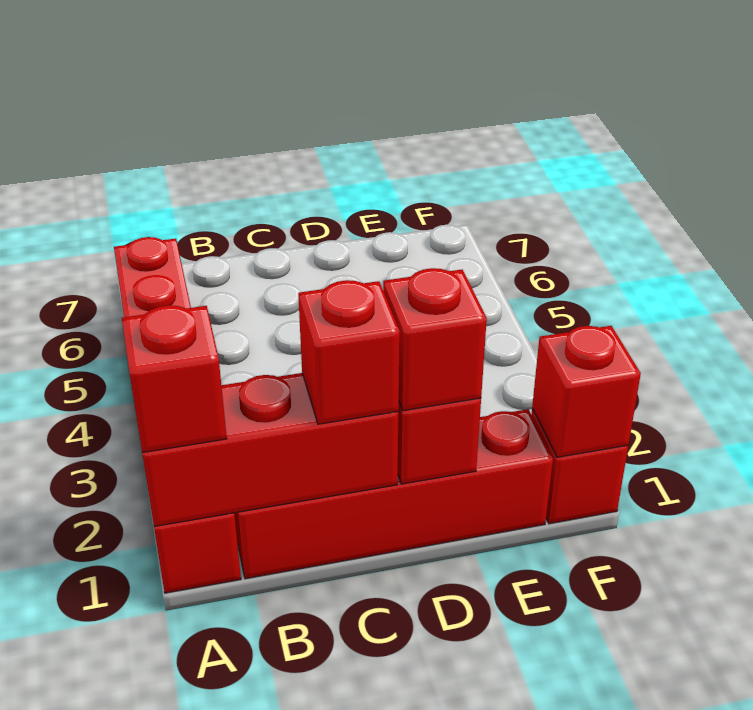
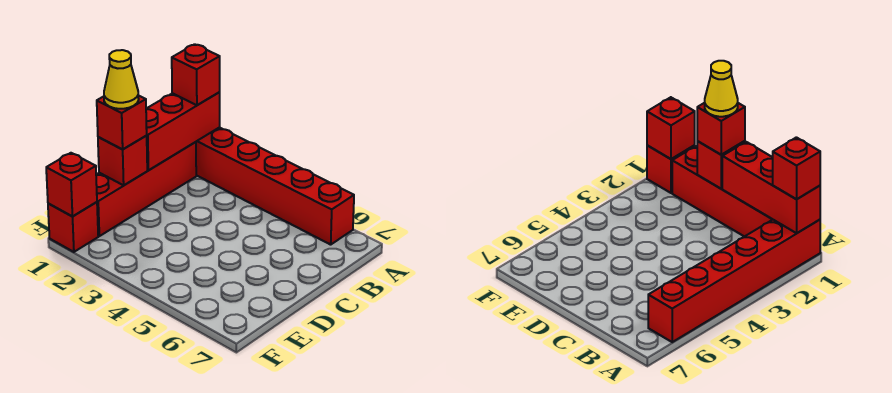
red 1x1 brick [298,280,400,424] -> none
none -> yellow 1x1 cone [104,50,139,109]

